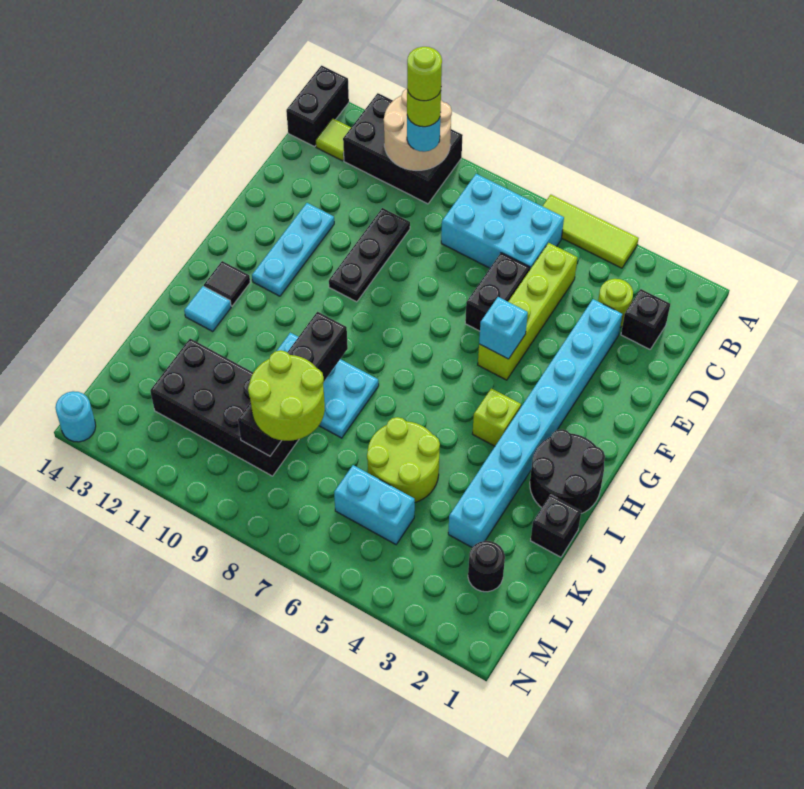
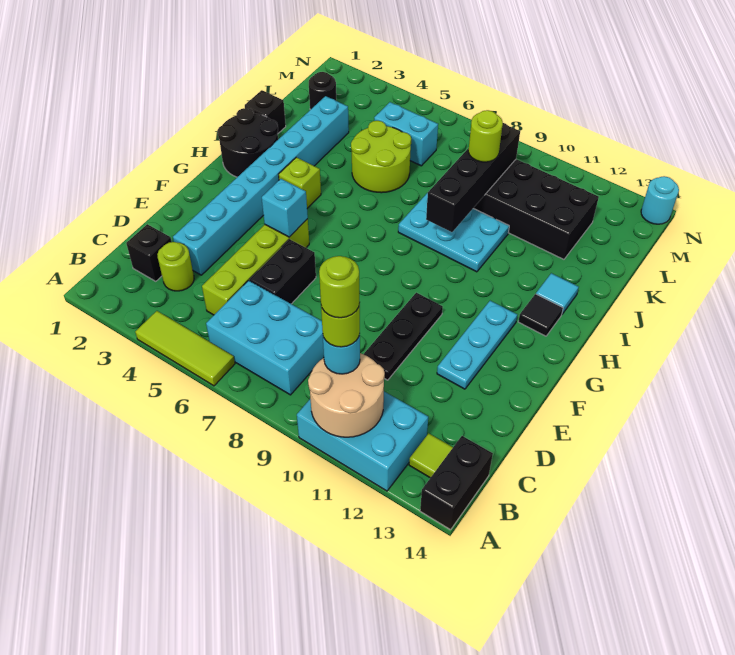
black 2x3 brick [343,93,463,204] -> cyan 2x3 brick [297,392,428,491]
lime 2x2 round brick [248,350,325,441] -> lime 1x1 round brick [468,110,503,162]

